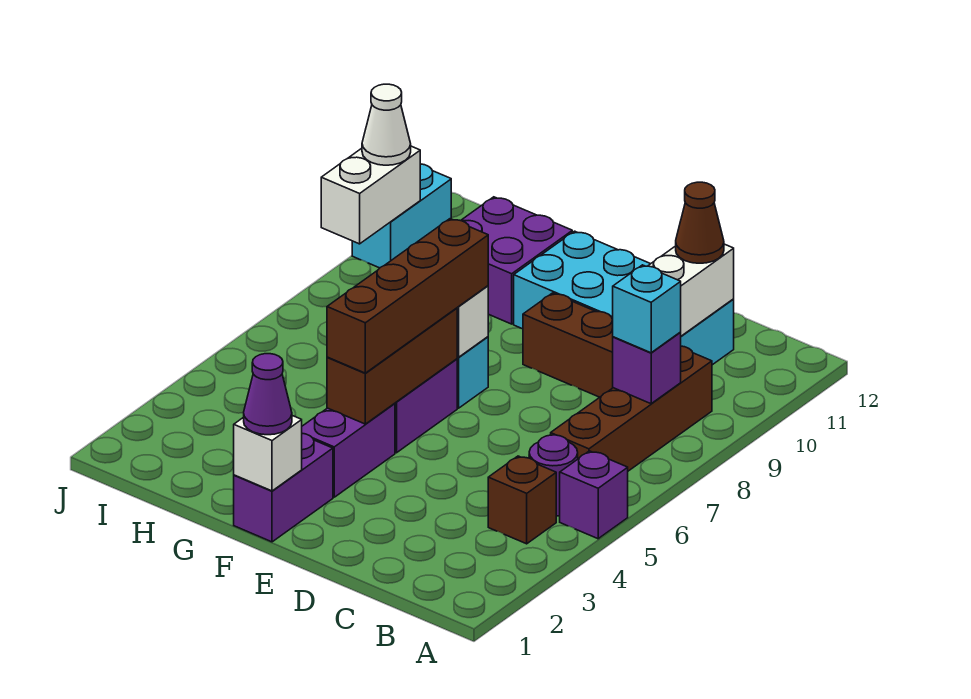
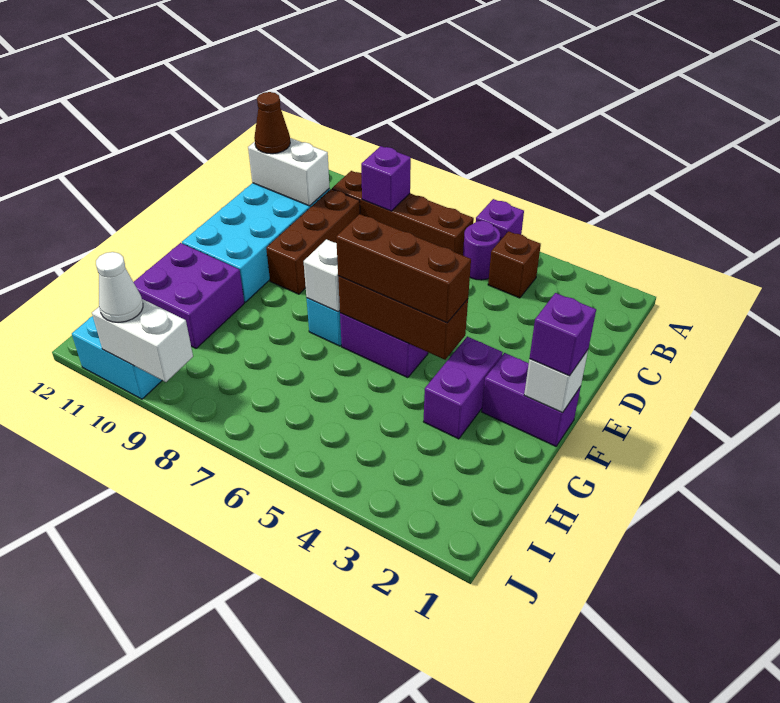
cyan 1x1 brick [612,265,681,353] -> none
purple 1x1 cone [244,354,292,435] -> purple 1x1 brick [529,293,596,376]
purple 1x2 brick [302,403,395,497] -> purple 1x2 brick turned to [423,337,503,439]
brown 1x4 brick [327,219,488,373] -> brown 1x3 brick [336,214,471,323]

